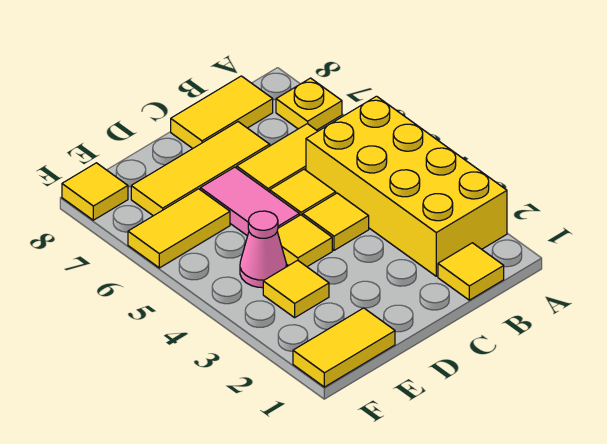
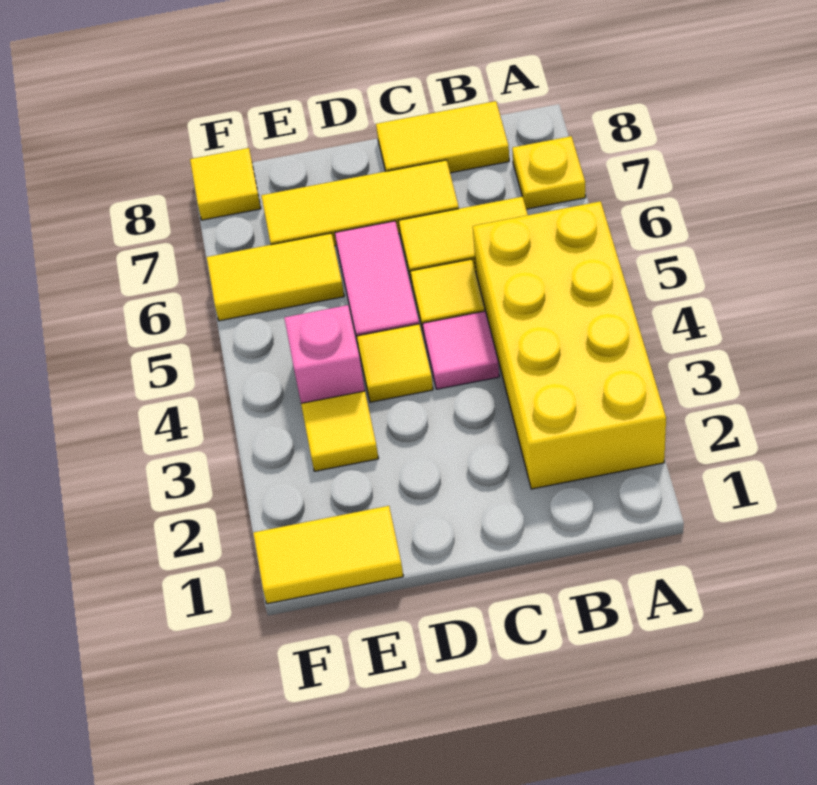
yellow 1x1 tile [438,243,504,300] -> none
yellow 1x1 tile [303,193,369,250] -> pink 1x1 tile [423,311,499,389]
pink 1x1 cone [240,211,286,288] -> pink 1x1 brick [284,305,365,403]

